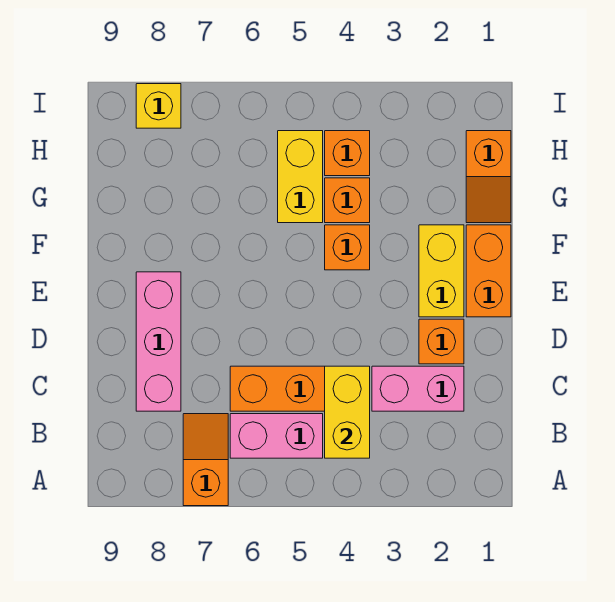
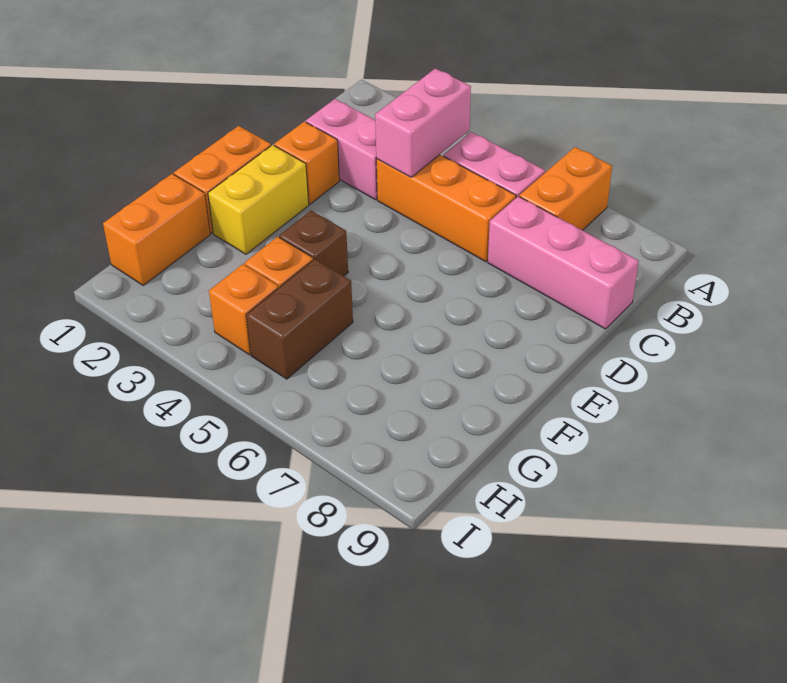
orange 1x2 slope [183,414,228,506] -> orange 1x2 brick [519,147,612,230]
yellow 1x2 brick [325,366,370,458] -> pink 1x2 brick [375,68,471,177]
pink 1x3 brick [136,272,181,411] -> pink 1x3 brick turned to [488,196,639,329]
orange 1x1 brick [325,225,370,270] -> brown 1x1 brick [279,211,348,276]
orange 1x2 slope [466,131,511,223] -> orange 1x2 brick [103,174,210,285]
yellow 1x2 brick [278,131,323,223] -> brown 1x2 brick [246,259,353,379]
yellow 1x1 brick [136,84,181,128] -> none

